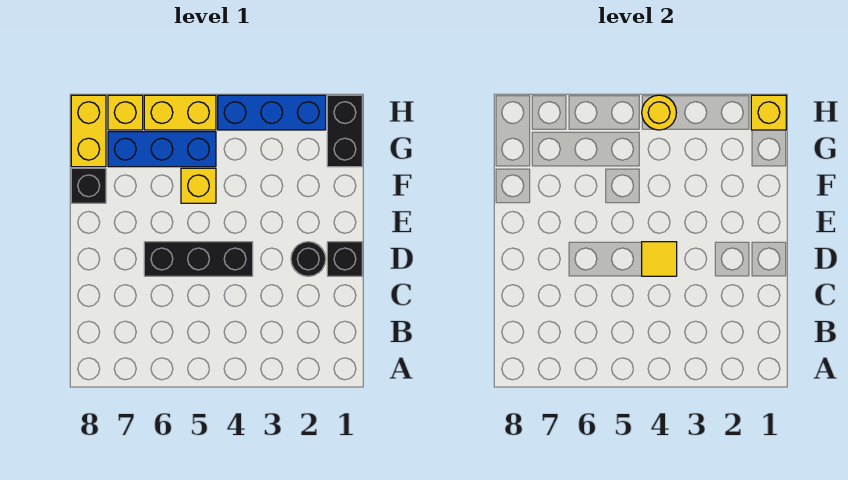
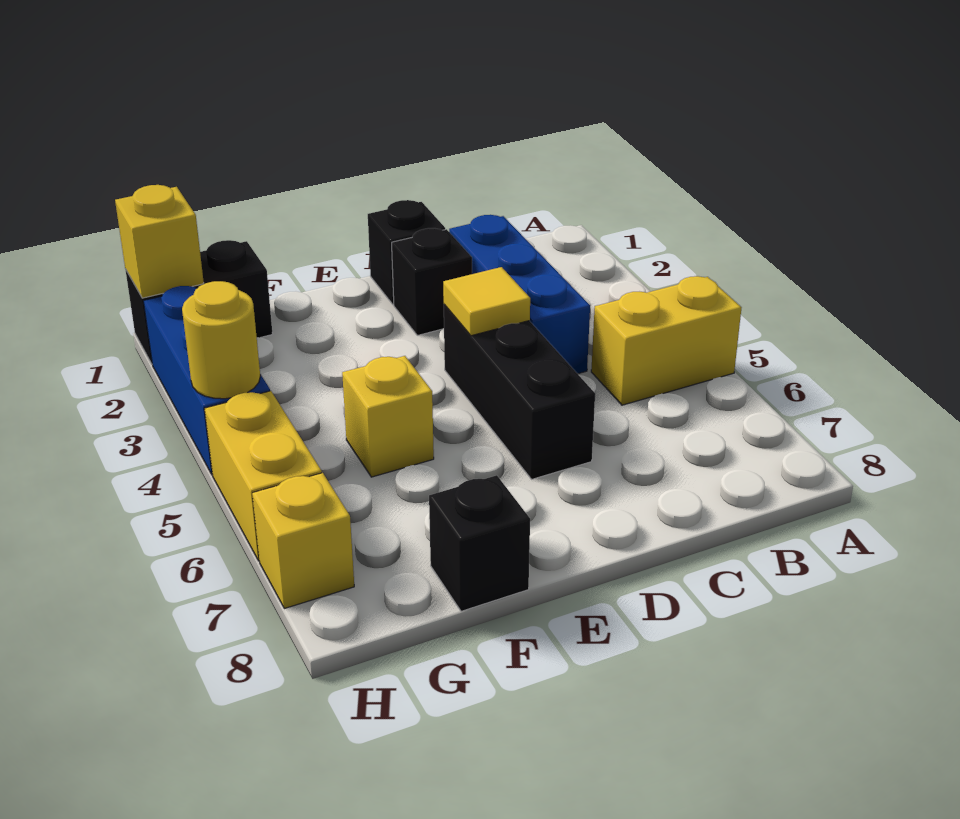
black 1x1 round brick [291,242,326,276] -> black 1x1 brick [392,228,472,335]
blue 1x3 brick [108,132,216,167] -> blue 1x3 brick moved to [449,215,590,374]
yellow 1x2 brick [71,95,106,167] -> yellow 1x2 brick moved to [591,276,742,405]

